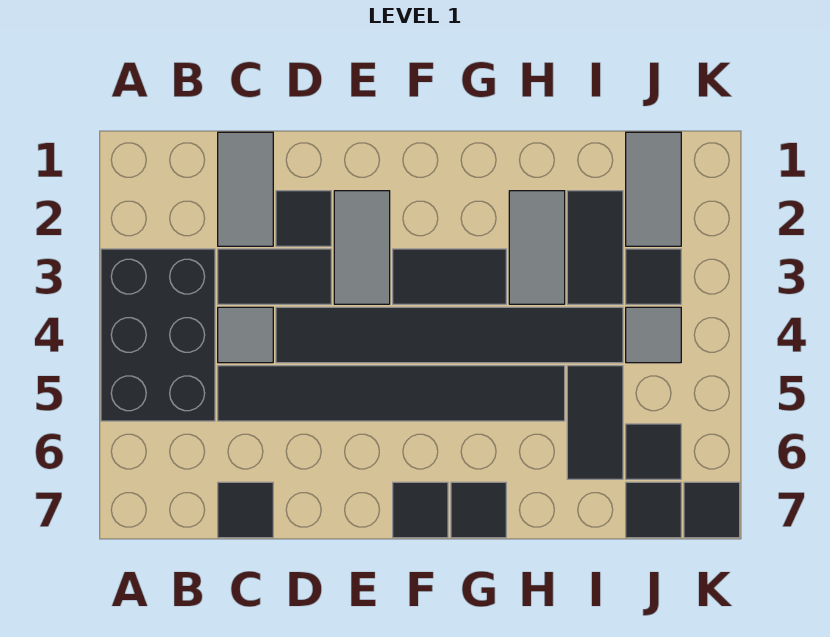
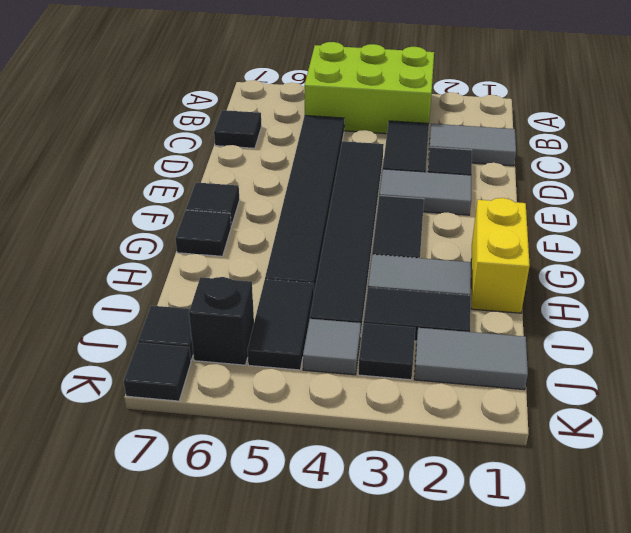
black 2x3 brick [101,249,215,421] -> lime 2x3 brick [305,42,434,134]
grey 1x1 tile [218,307,273,363] -> none
none -> yellow 1x2 brick [471,198,530,313]
black 1x2 tile [567,366,623,479] -> black 1x2 tile turned to [247,279,314,370]
black 1x1 tile [626,424,681,479] -> black 1x1 brick [189,277,254,365]

